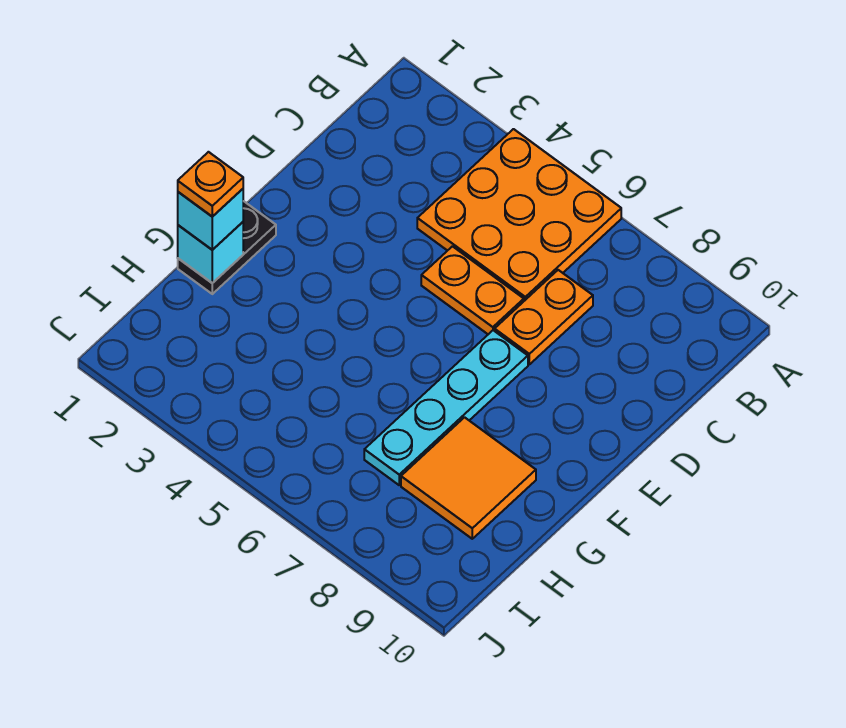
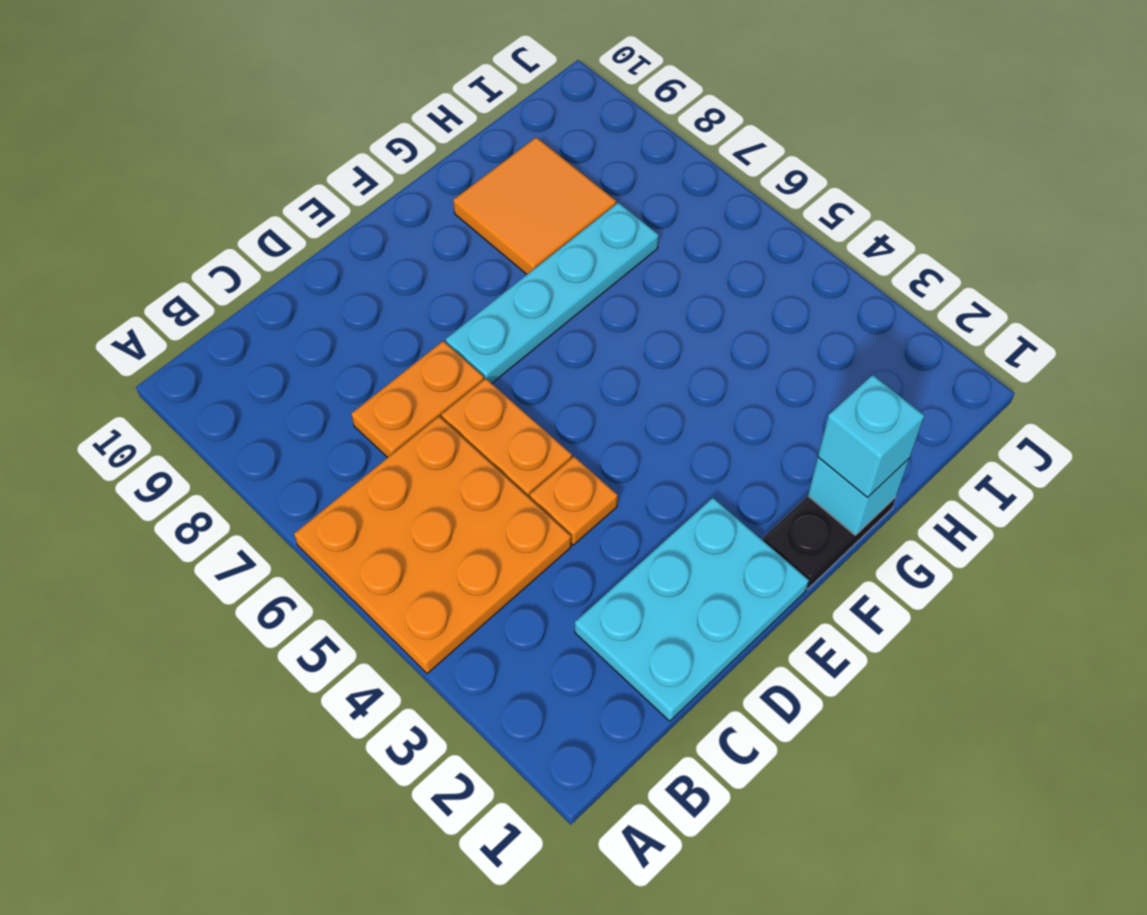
none -> cyan 2x3 plate [575,498,809,721]
orange 1x1 plate [178,152,243,217] -> orange 1x1 plate moved to [530,457,618,545]

